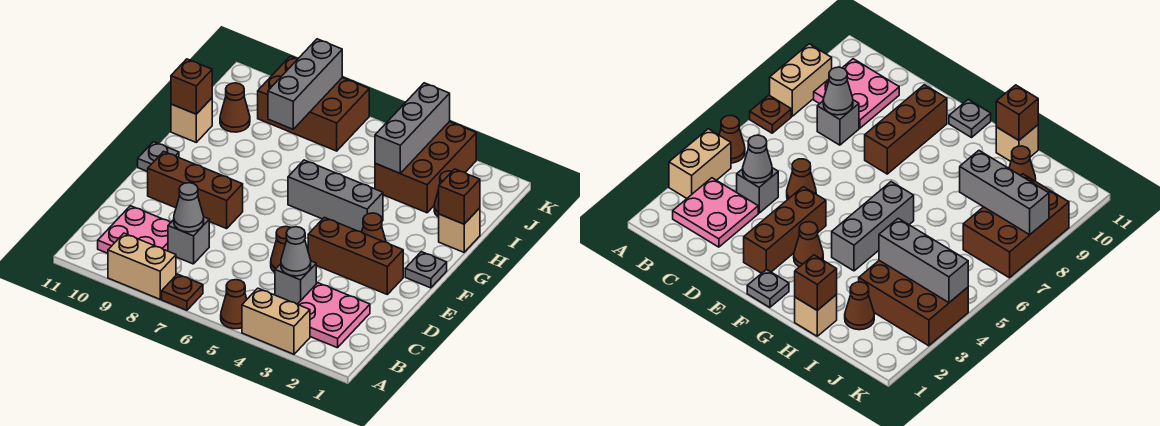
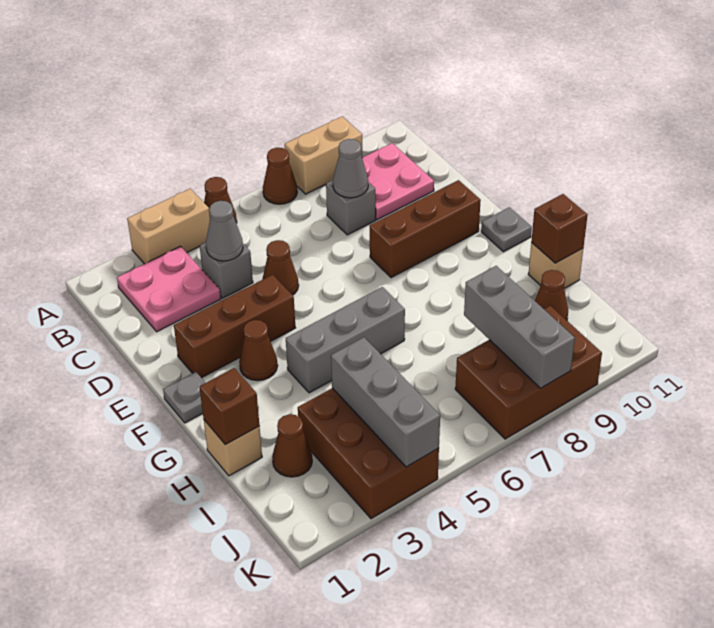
brown 1x1 plate [162,274,203,310] -> brown 1x1 cone [263,148,297,204]

